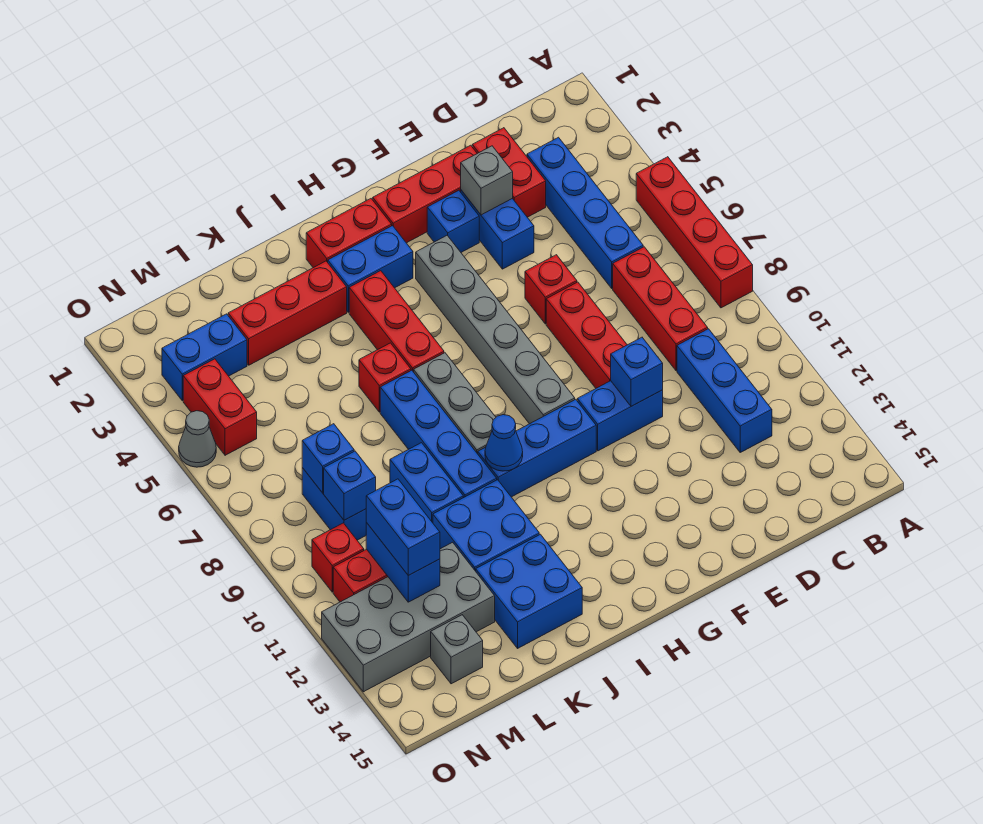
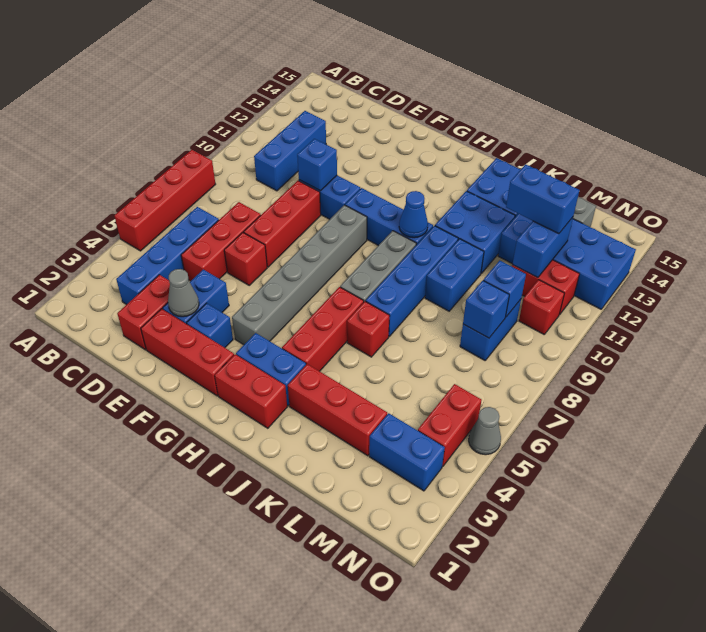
red 1x3 brick [613,247,708,370] -> red 1x3 brick moved to [181,202,261,281]
grey 1x1 brick [461,146,513,215] -> grey 1x1 cone [168,269,199,317]
grey 2x4 brick [322,542,495,692] -> blue 2x4 brick [498,214,636,309]
blue 1x2 brick [366,479,440,575] -> blue 1x2 brick turned to [506,164,579,234]

